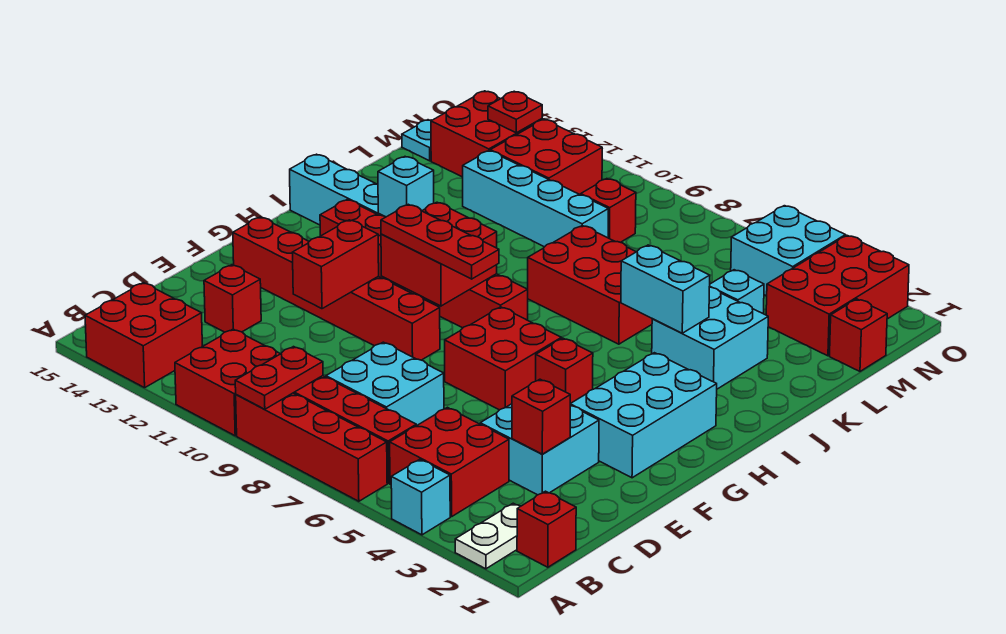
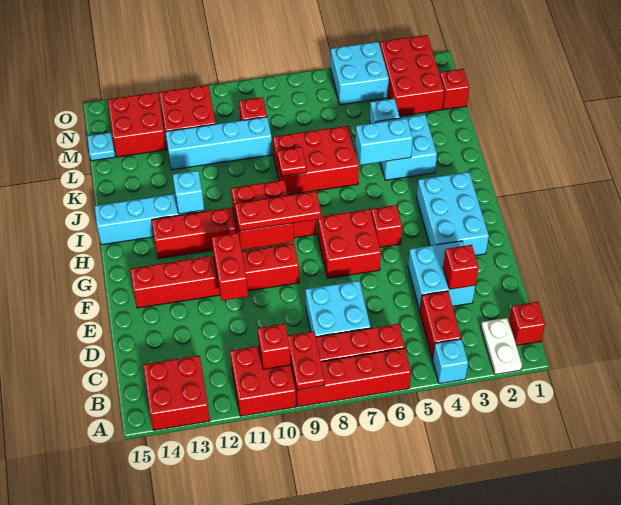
red 2x2 brick [390,407,509,517] -> red 1x2 brick [420,291,461,359]
red 1x1 brick [204,265,261,332] -> red 1x1 brick moved to [258,324,291,369]
red 1x1 plate [488,91,542,133] -> red 1x1 plate moved to [277,147,307,177]

